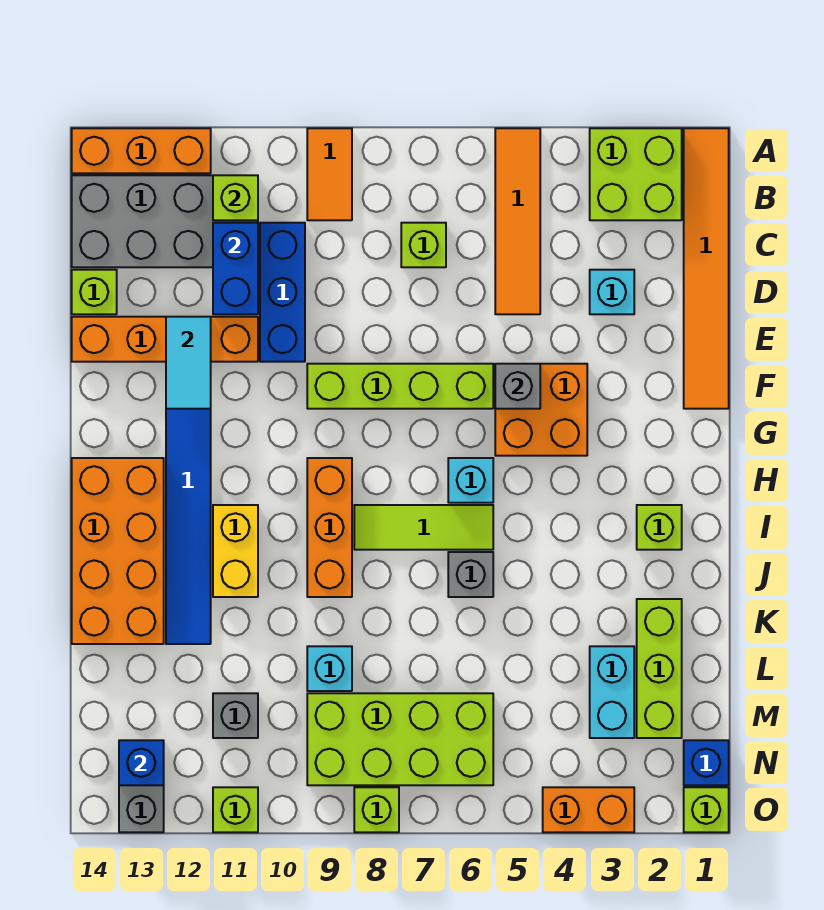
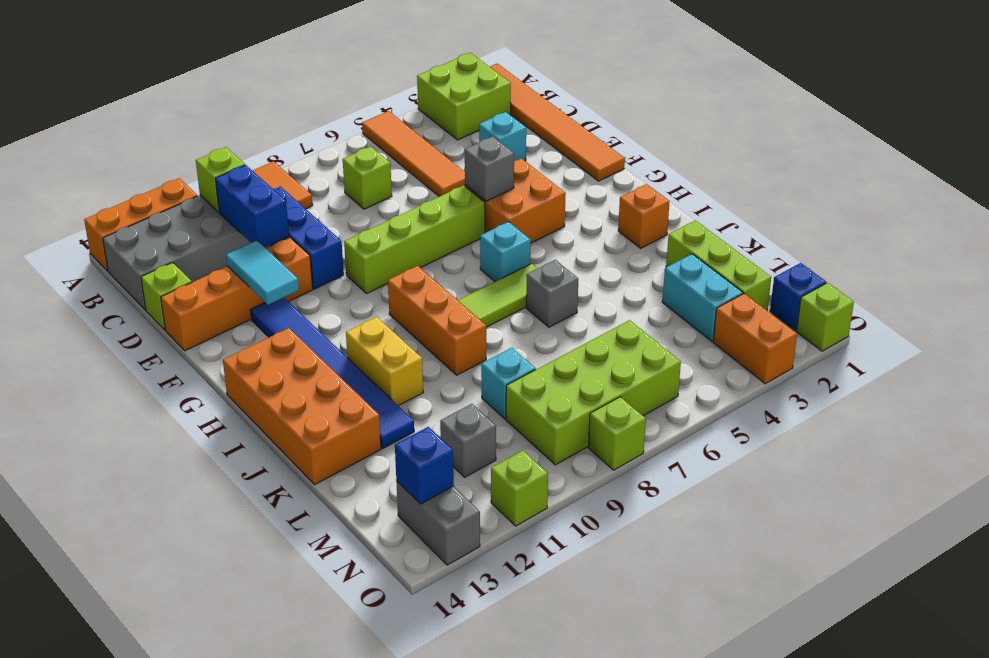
lime 1x1 brick [637,505,682,550] -> orange 1x1 brick [618,184,670,248]
orange 1x2 brick [543,787,634,832] -> orange 1x2 brick turned to [713,294,797,384]

